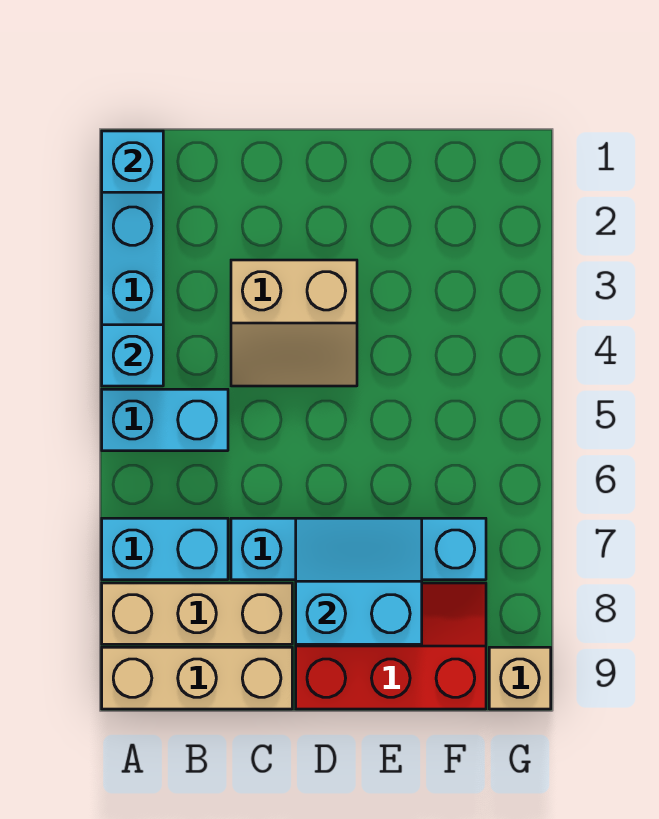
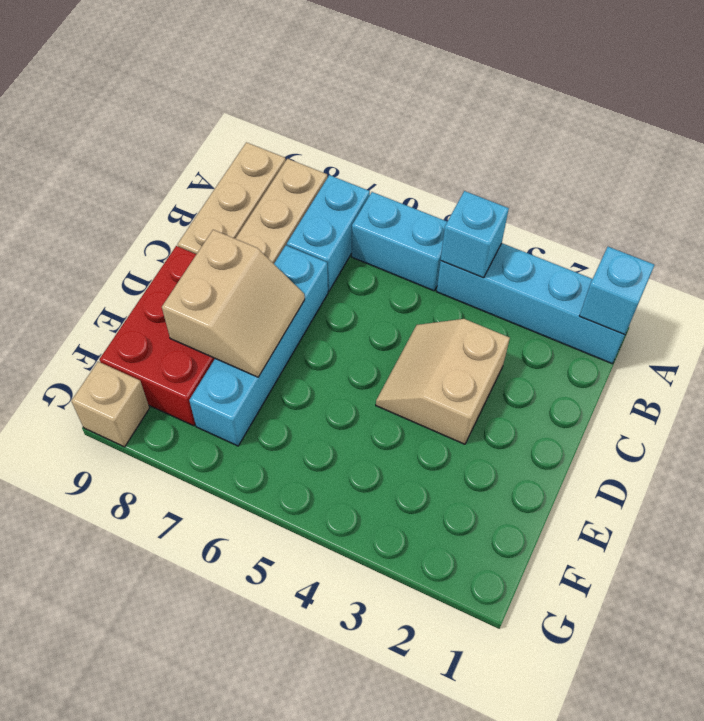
cyan 1x2 brick [102,389,228,451] -> cyan 1x2 brick turned to [352,192,447,291]
cyan 2x2 slope [296,518,422,644] -> tan 2x2 slope [162,230,305,377]
red 2x3 slope [296,583,486,709] -> red 2x3 brick [99,246,215,426]

